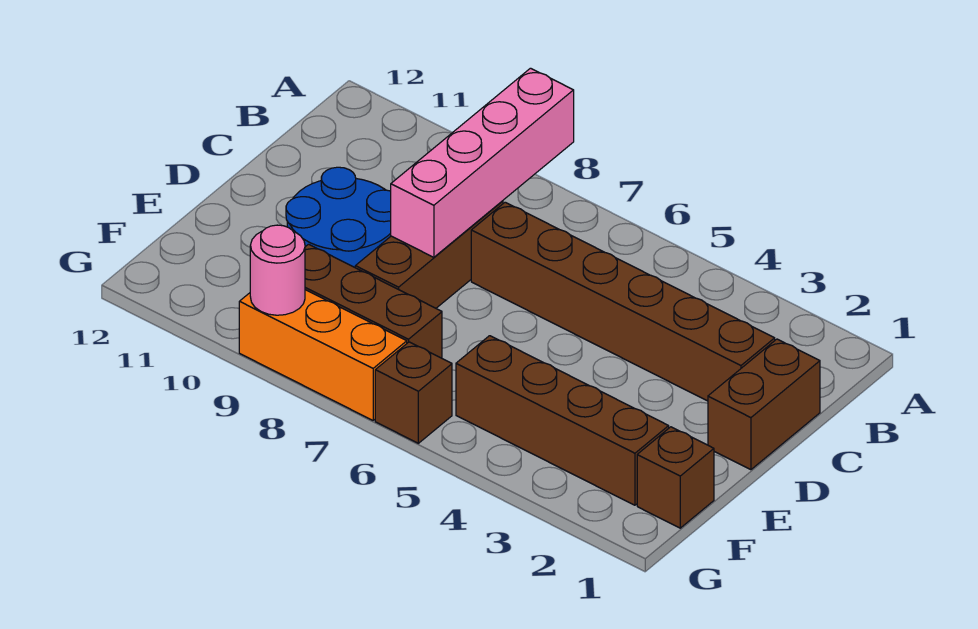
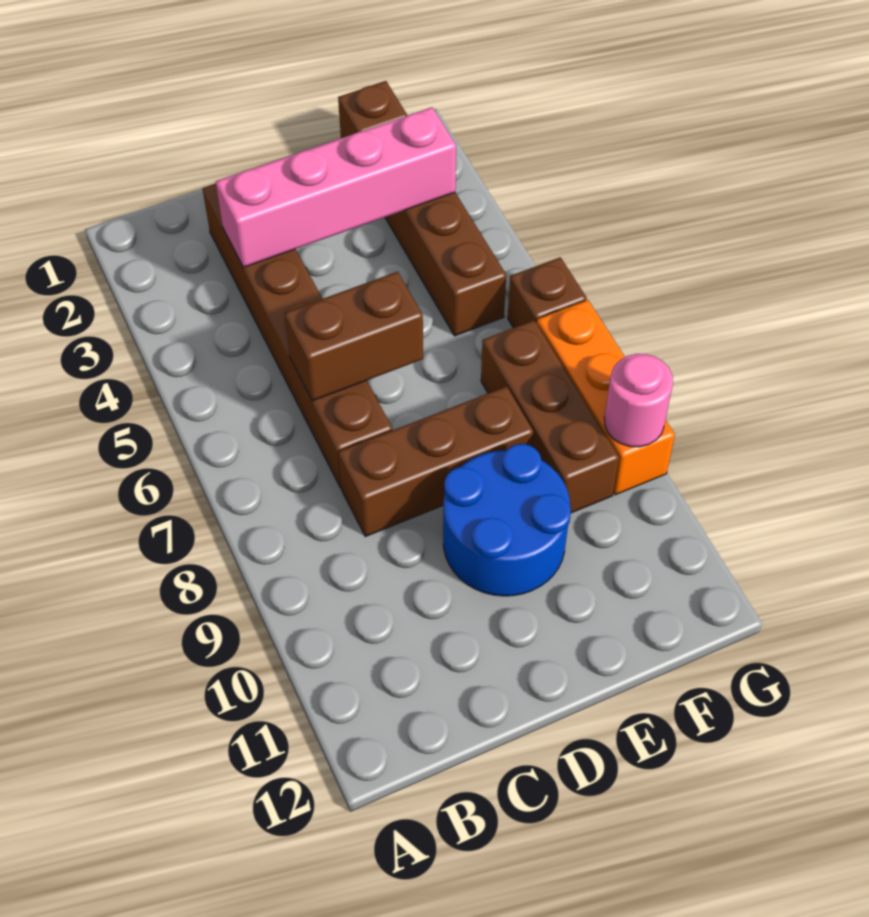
pink 1x4 brick [391,68,574,257] -> pink 1x4 brick moved to [216,107,456,267]
brown 1x2 brick [708,339,820,470] -> brown 1x2 brick moved to [284,272,423,401]

